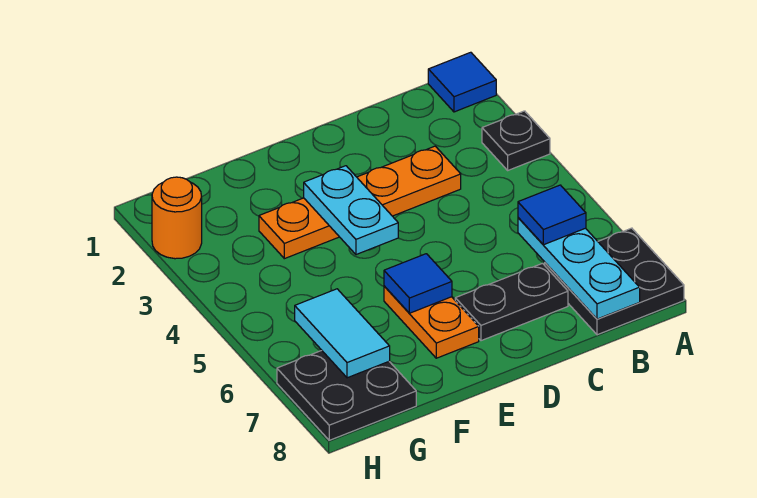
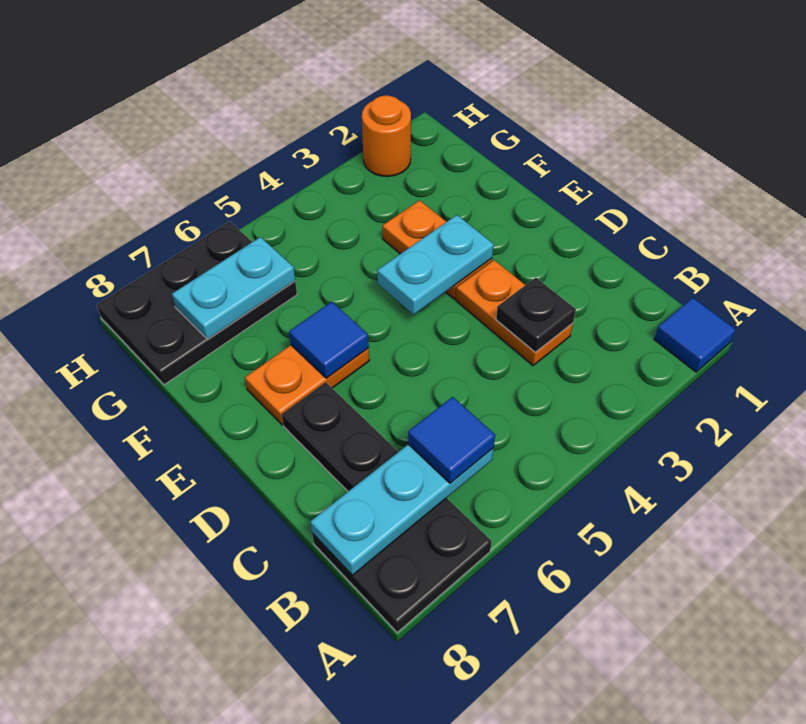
black 1x1 plate [482,111,550,170] -> black 1x1 plate moved to [496,278,576,352]
cyan 1x2 tile [295,289,390,378] -> cyan 1x2 plate [172,237,295,339]
black 2x2 plate [277,351,416,440] -> black 2x3 plate [97,221,297,385]

